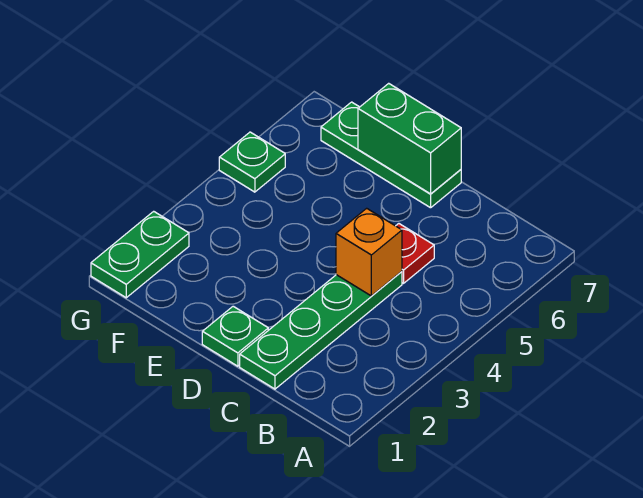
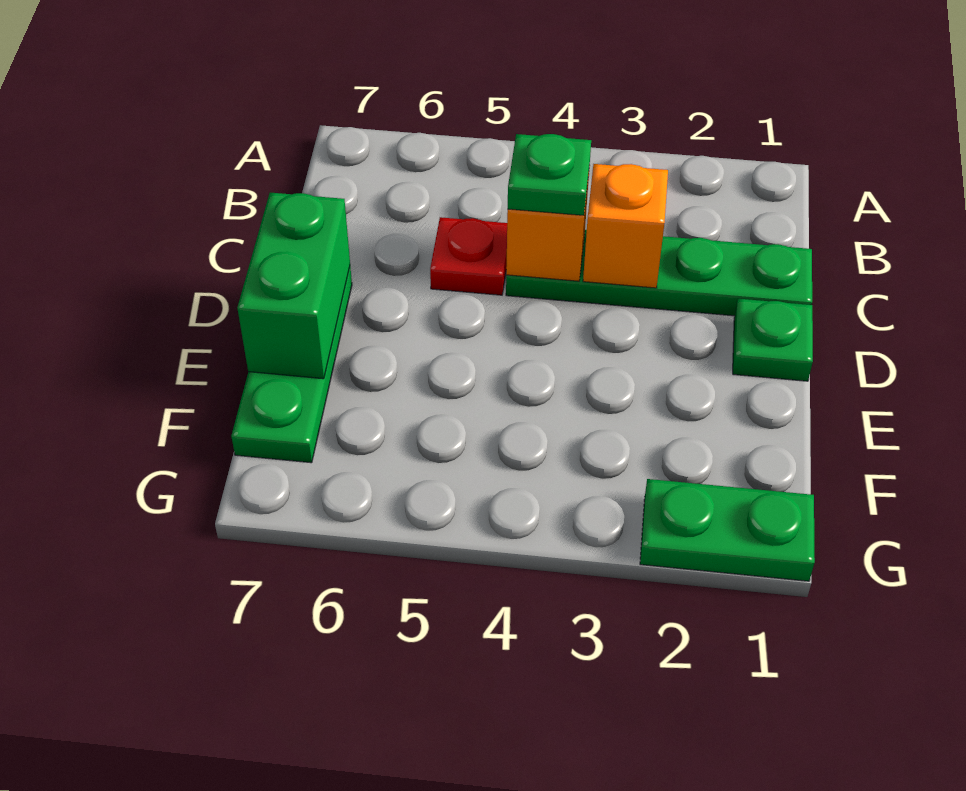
none -> orange 1x1 brick [583,164,668,288]
green 1x1 plate [219,132,285,192] -> green 1x1 plate moved to [508,134,591,216]

